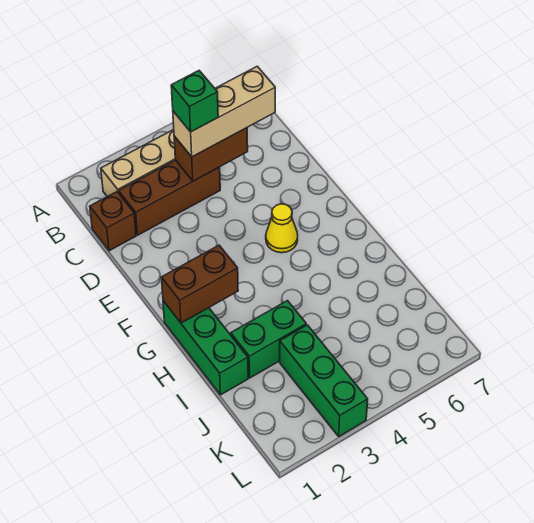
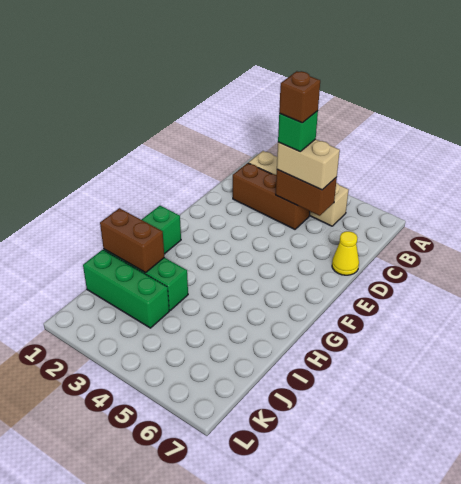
brown 1x1 brick [90,192,136,251] -> brown 1x1 brick moved to [279,71,320,123]
tan 1x3 brick [173,66,275,157] -> tan 1x2 brick [277,139,340,190]
yellow 1x1 cone [266,204,298,253] -> yellow 1x1 cone moved to [332,231,359,275]
brown 1x2 brick [161,245,238,323] -> brown 1x2 brick moved to [100,208,164,273]
green 1x3 brick [280,325,368,436] -> green 1x3 brick turned to [83,250,169,328]

